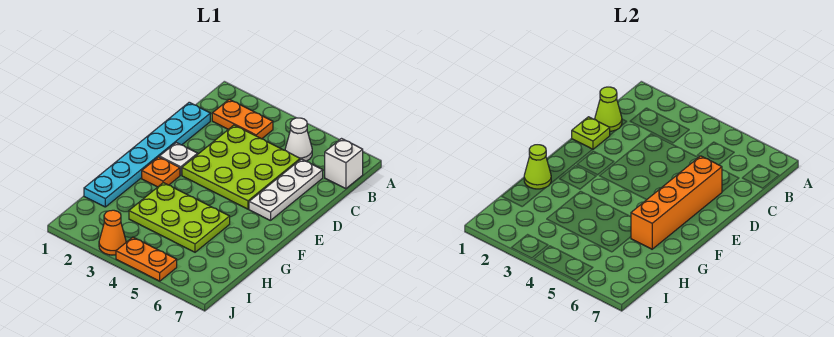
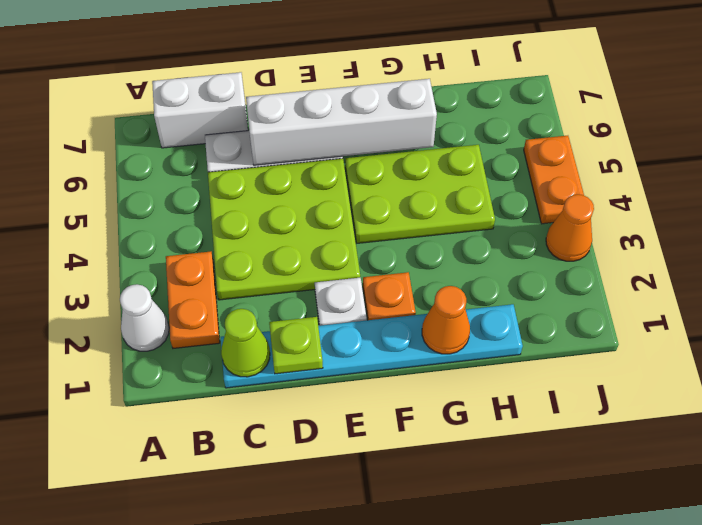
white 1x1 cone [285,118,312,161] -> white 1x1 cone moved to [120,284,169,351]
white 1x1 brick [325,139,363,189] -> white 1x2 brick [152,72,248,148]
orange 1x4 brick [631,156,722,249] -> white 1x4 brick [246,79,437,165]
lime 1x1 cone [524,145,551,189] -> orange 1x1 cone [422,286,470,354]
lime 2x3 plate [129,183,230,252] -> lime 2x3 plate turned to [345,145,495,243]

